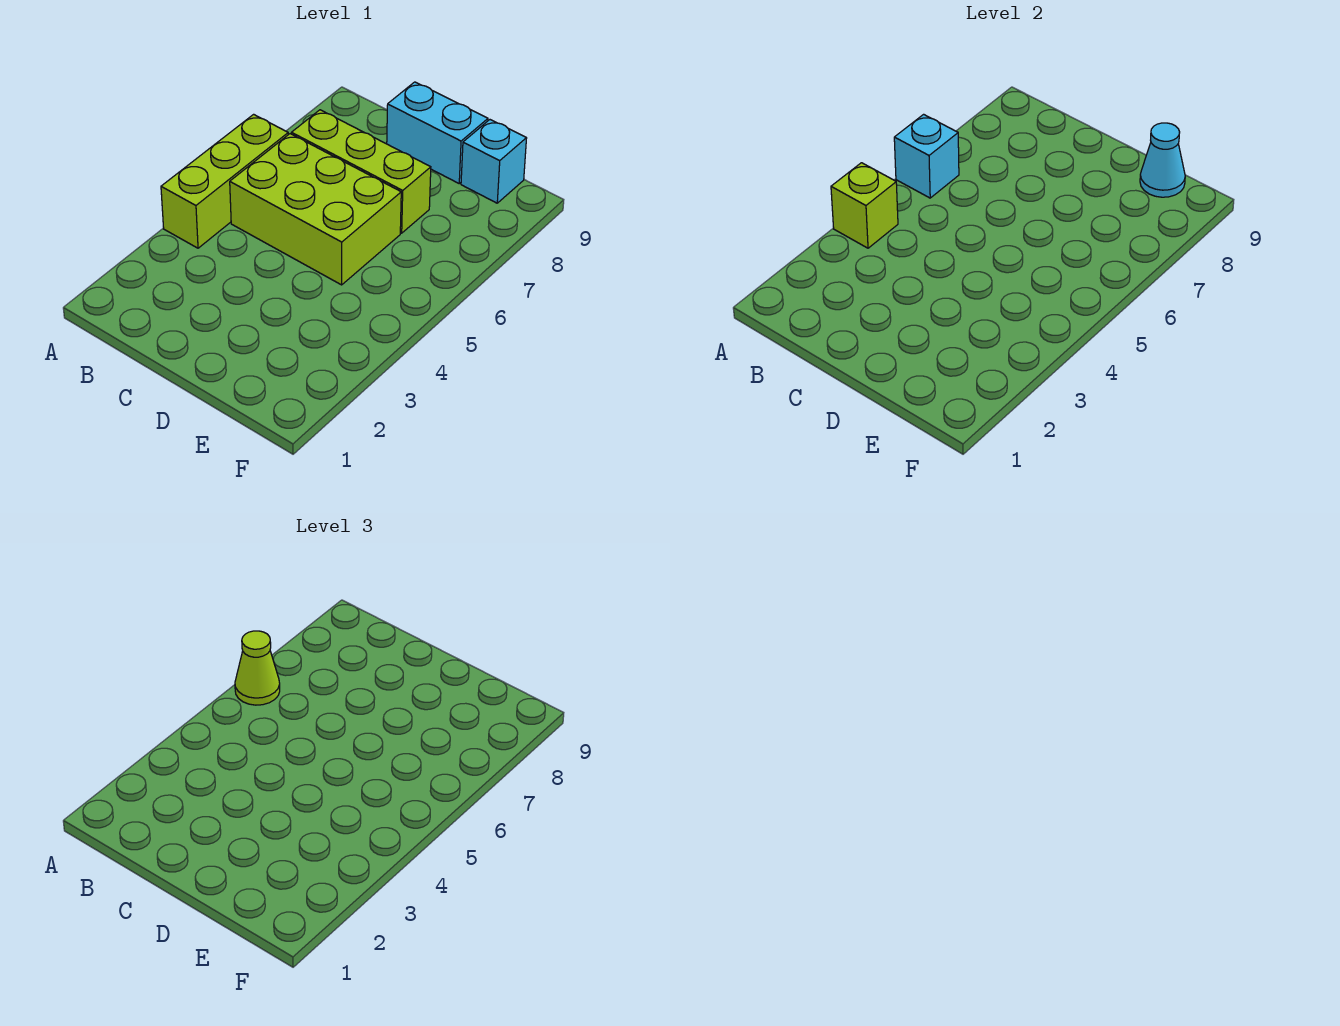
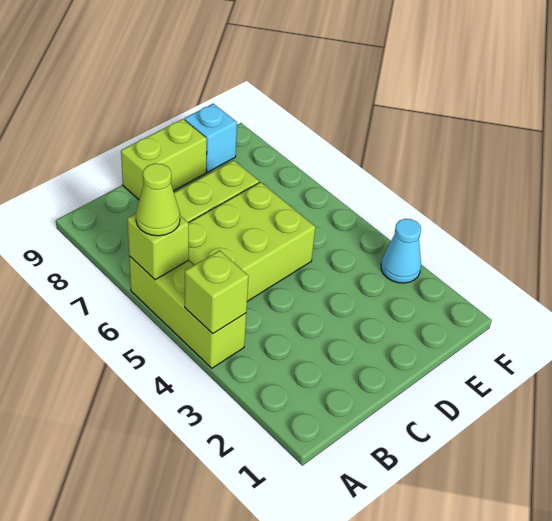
cyan 1x1 brick [894,114,959,198] -> lime 1x1 brick [127,214,189,280]
cyan 1x2 brick [387,82,488,183] -> lime 1x2 brick [121,119,207,199]
cyan 1x1 cone [1140,123,1185,197] -> cyan 1x1 cone moved to [381,219,421,283]

